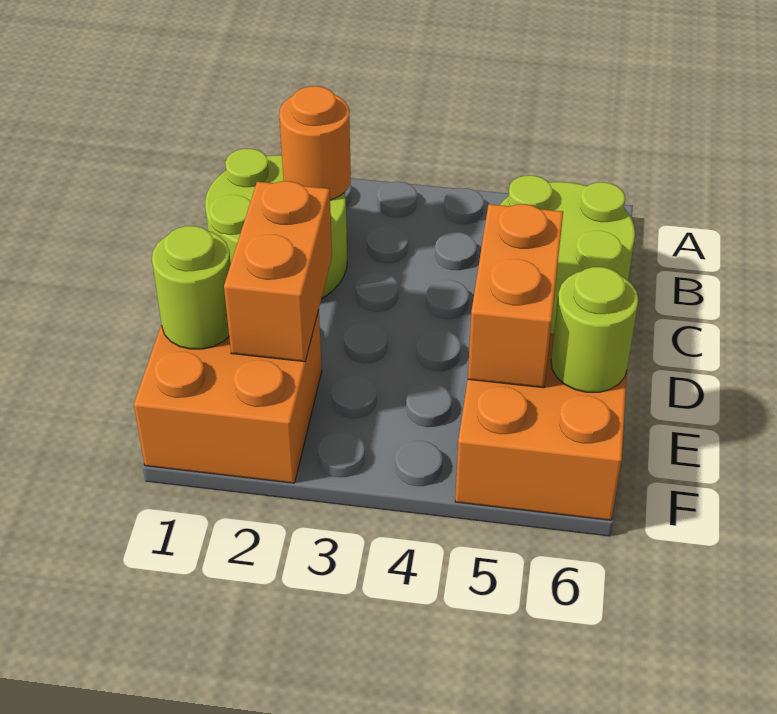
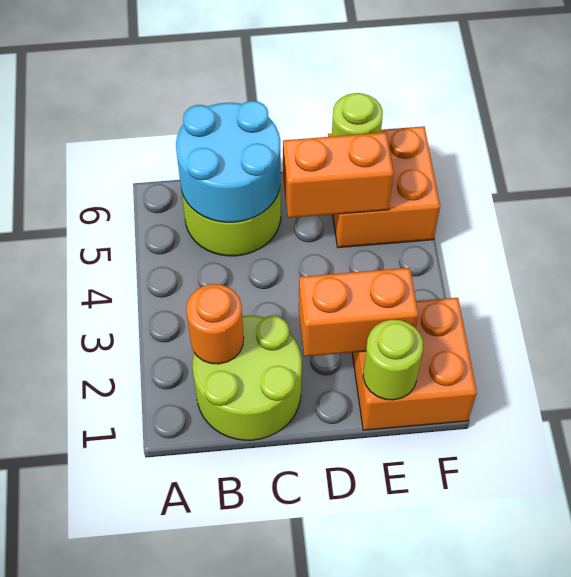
none -> cyan 2x2 round brick [176,101,281,222]

